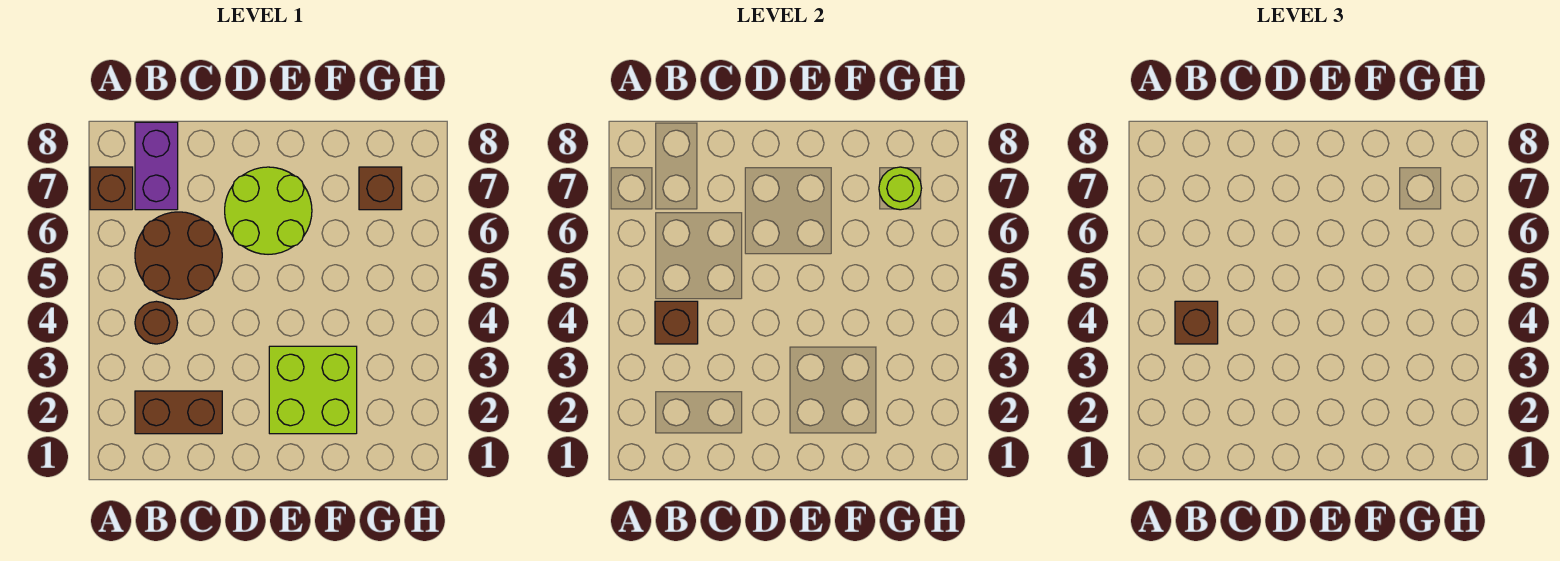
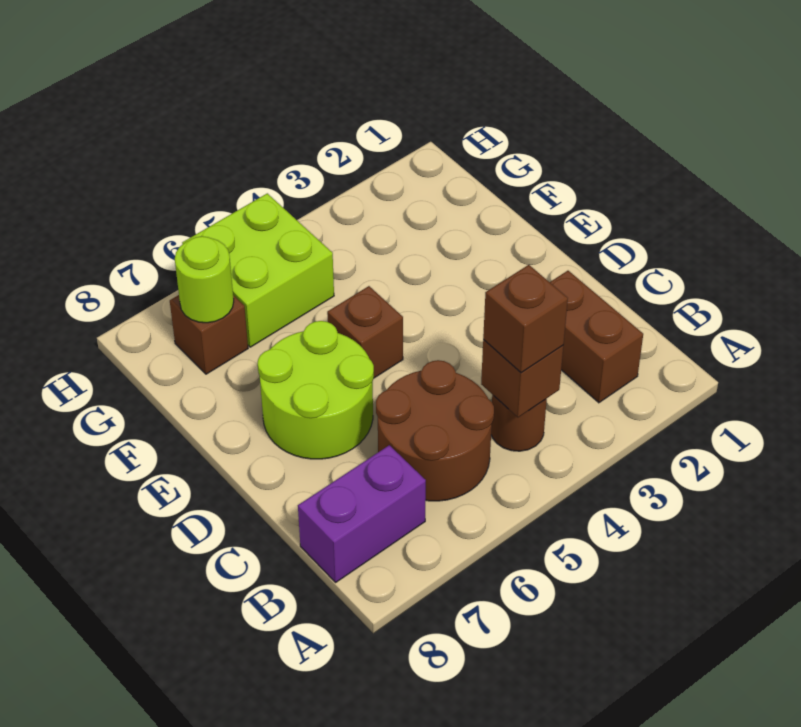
brown 1x1 brick [90,167,133,210] -> brown 1x1 brick moved to [327,286,403,378]
lime 2x2 brick [269,346,357,434] -> lime 2x2 brick moved to [182,193,334,347]

